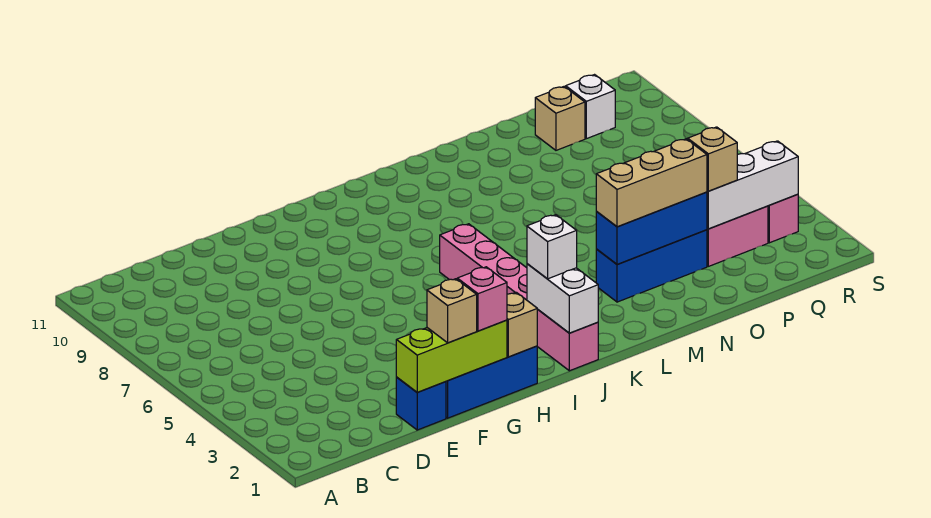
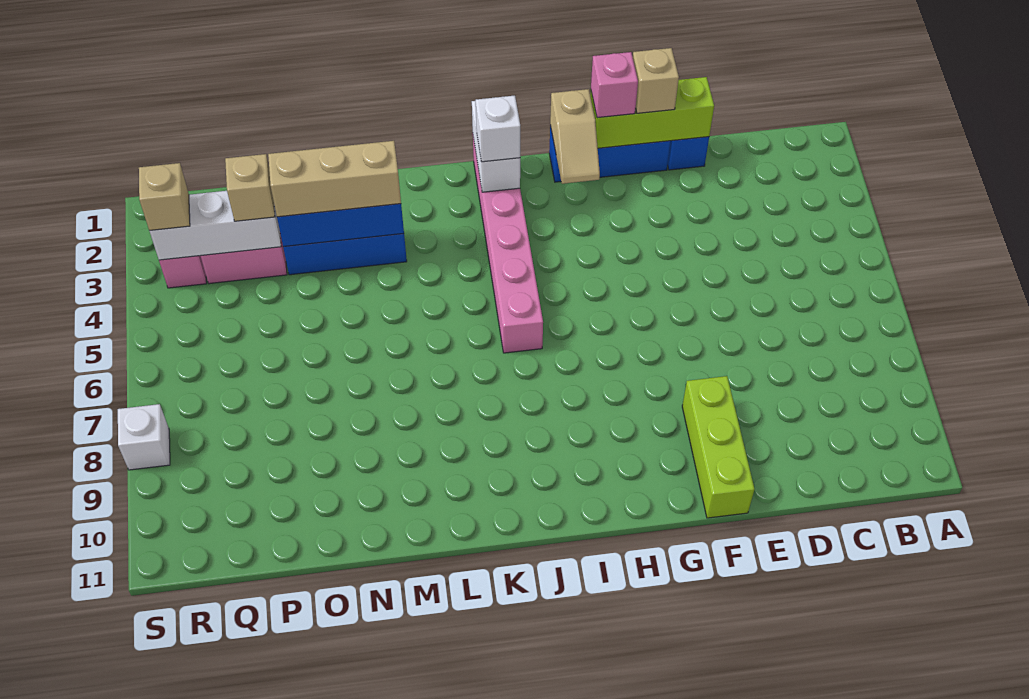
none -> lime 1x3 brick [682,376,755,518]
tan 1x1 brick [535,87,585,150] -> tan 1x1 brick moved to [139,163,190,231]
white 1x1 brick [566,75,615,139] -> white 1x1 brick moved to [118,404,170,470]

